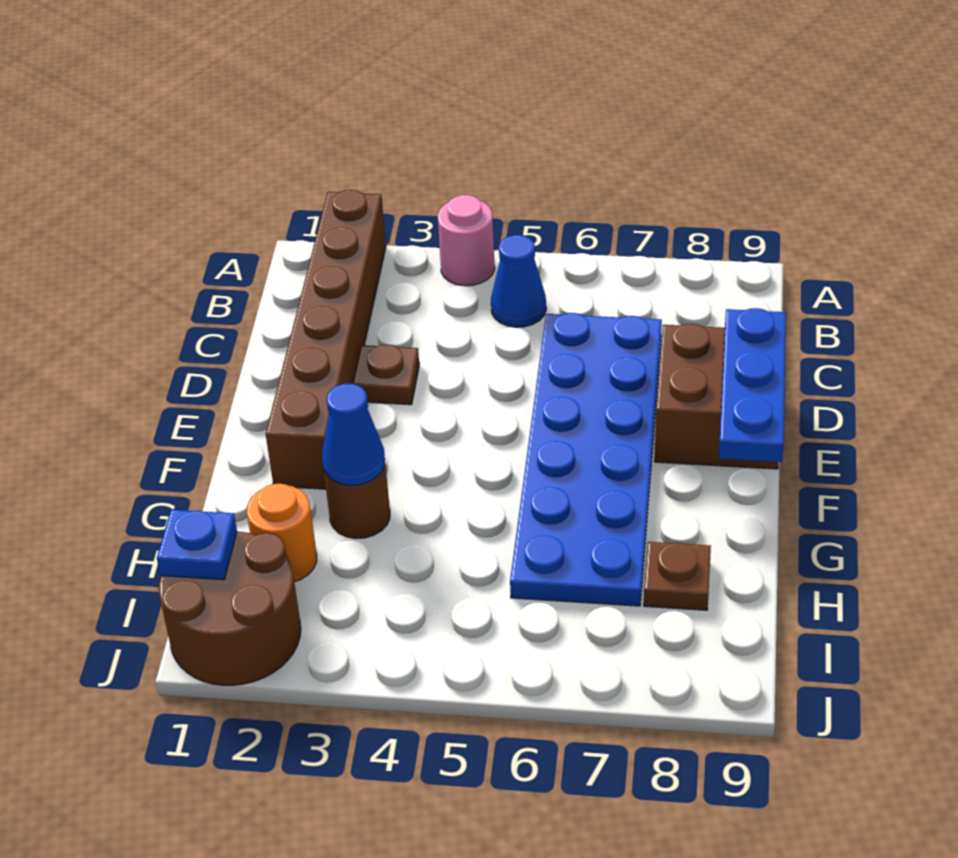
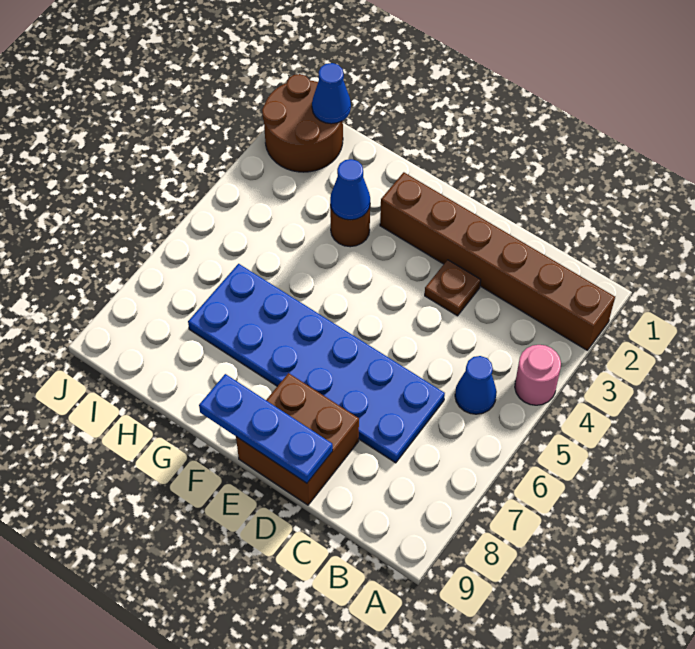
orange 1x1 round brick [247,484,317,582] -> none
brown 1x1 plate [644,542,711,610] -> none
blue 1x1 plate [157,510,237,580] -> blue 1x1 cone [312,63,351,124]

